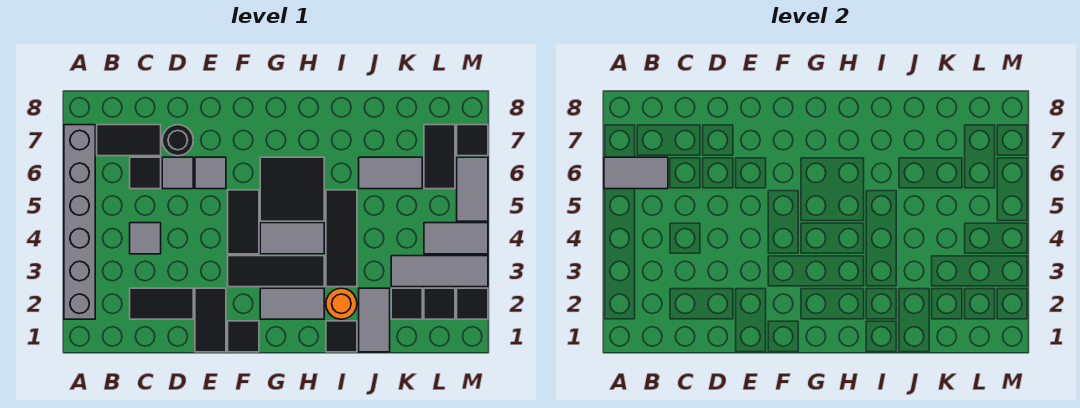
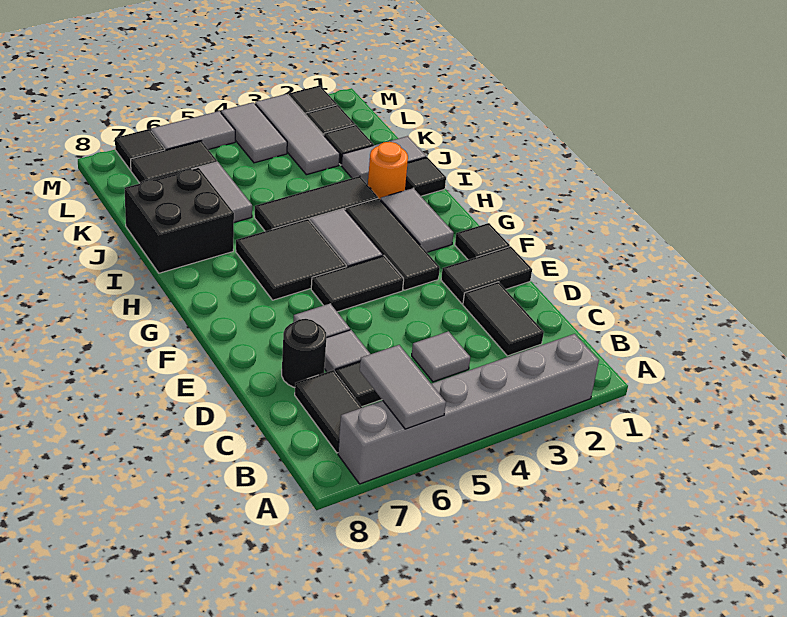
none -> black 2x2 brick [125,168,234,273]

